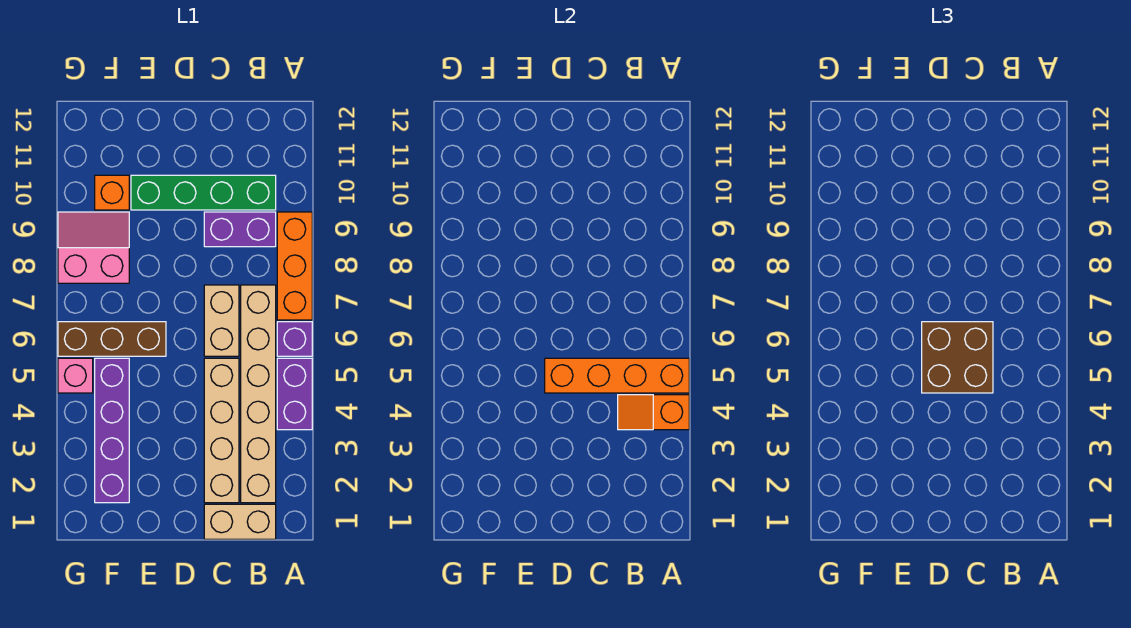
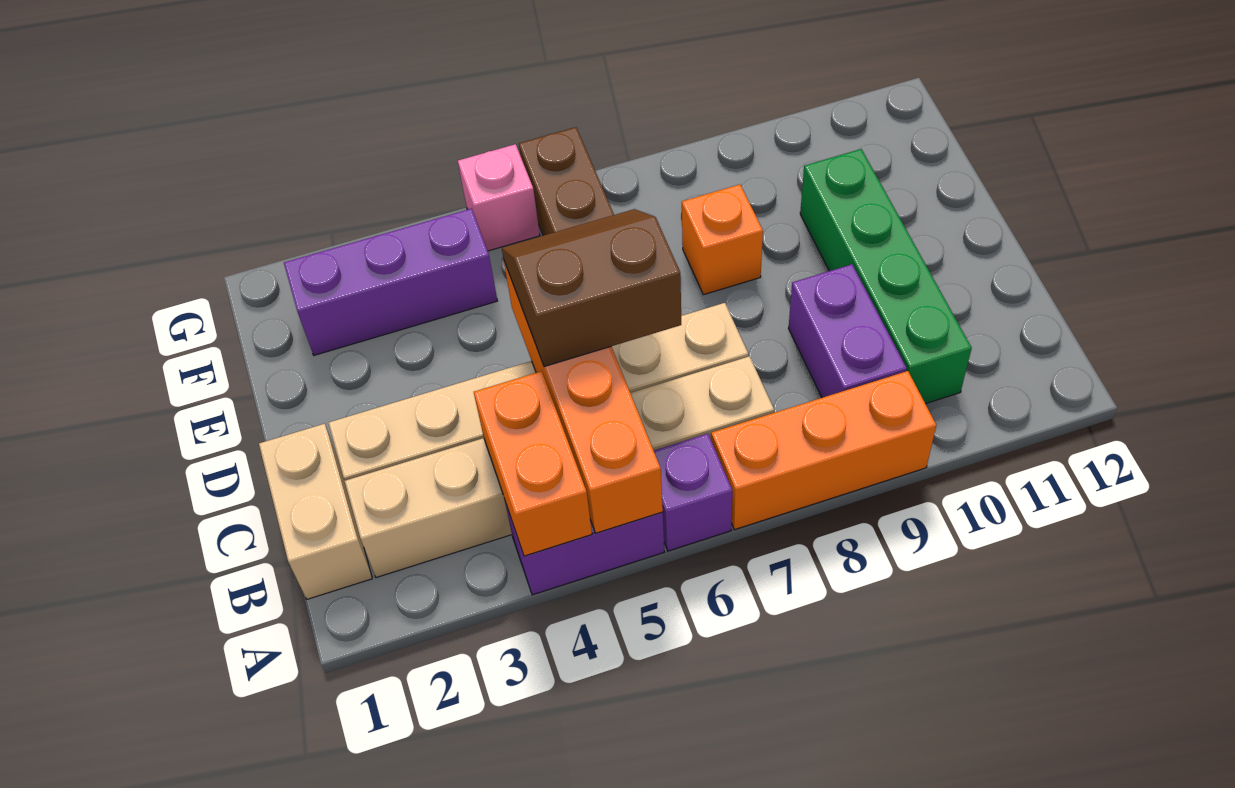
orange 1x2 slope [618,395,689,430] -> orange 1x2 brick [474,371,592,556]
brown 2x2 brick [922,322,993,393] -> brown 2x2 slope [502,209,681,367]
purple 1x4 brick [95,358,129,503] -> purple 1x3 brick [284,208,497,355]
pink 2x2 slope [58,212,129,283] -> none
orange 1x1 brick [95,175,129,210] -> orange 1x1 brick moved to [682,185,763,295]

